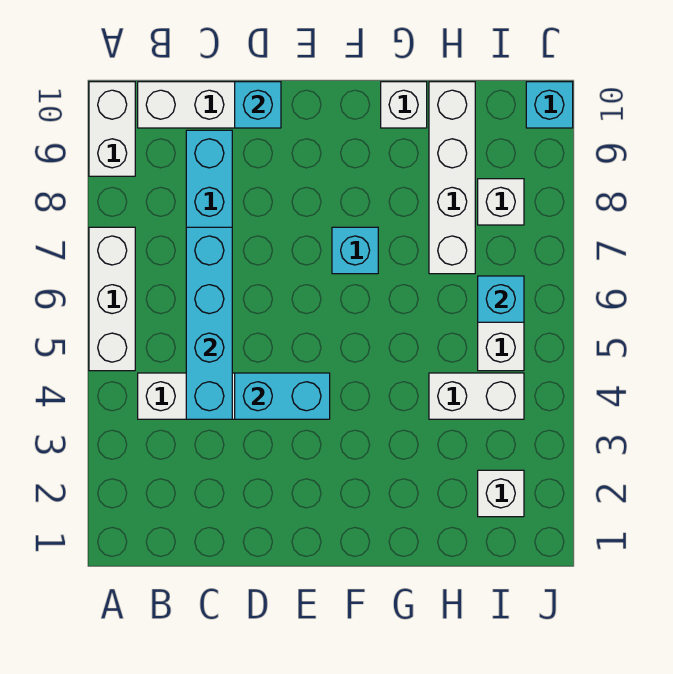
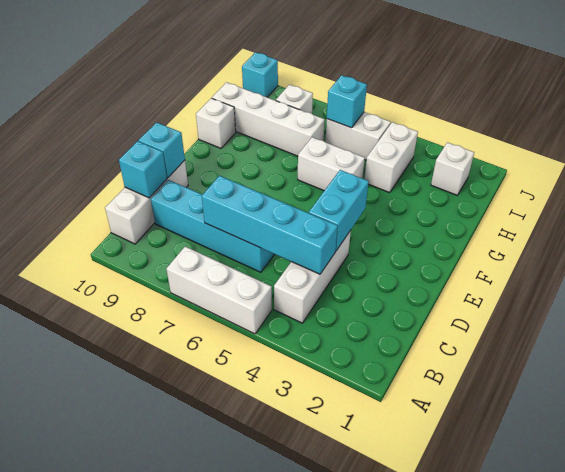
white 1x2 brick [89,82,135,176] -> white 1x2 brick moved to [298,137,365,191]
cyan 1x1 brick [332,227,378,274] -> cyan 1x1 brick moved to [119,141,167,198]

